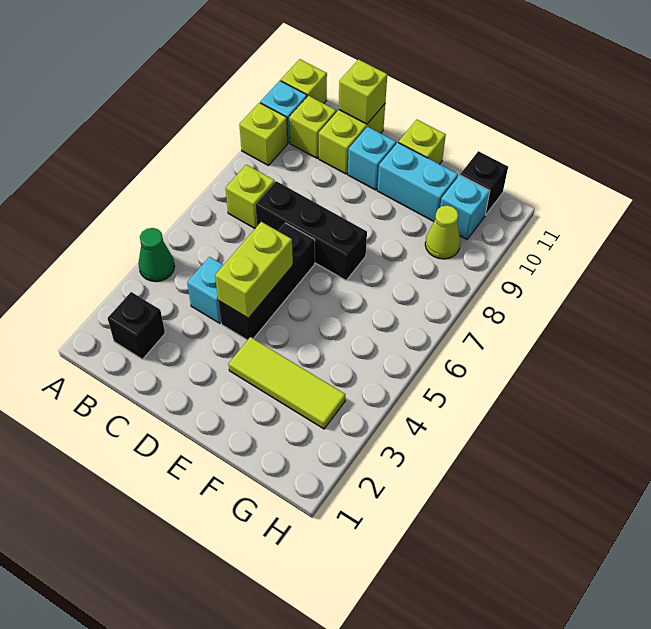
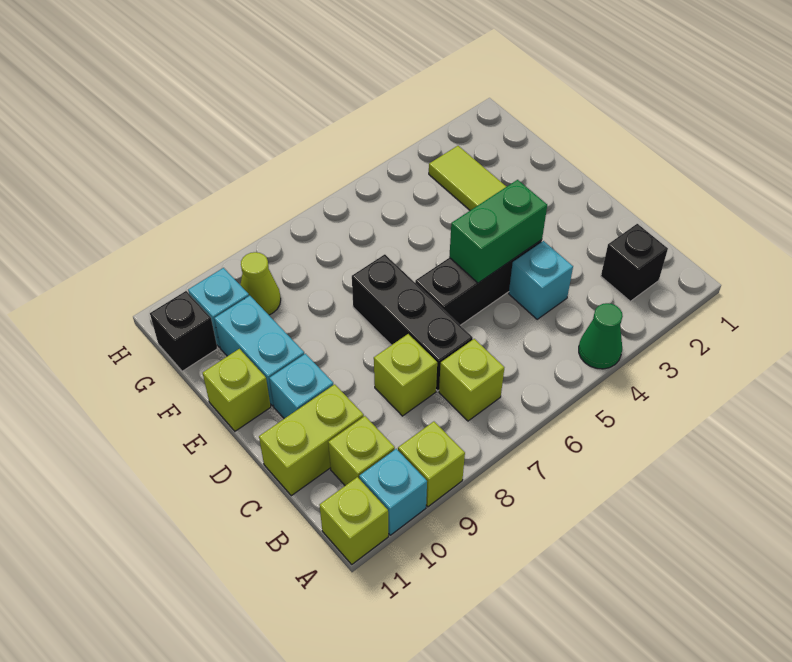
lime 1x1 brick [339,60,387,124] -> lime 1x1 brick moved to [374,334,437,416]
lime 1x2 brick [215,222,293,318] -> green 1x2 brick [449,180,547,283]

